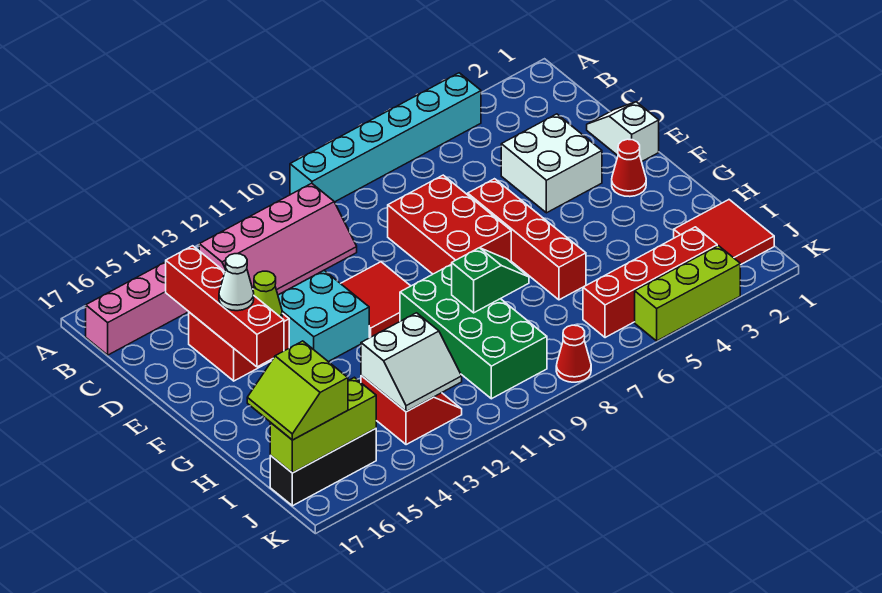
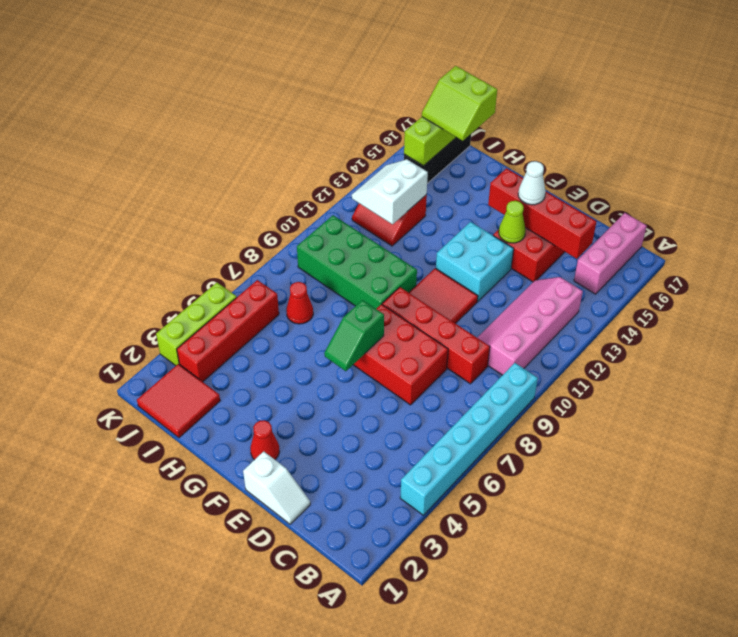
white 2x2 brick [501,114,602,213] -> none
red 1x4 brick [468,179,586,300] -> red 1x4 brick moved to [382,287,490,384]
green 1x2 slope [452,248,529,313] -> green 1x2 slope moved to [324,300,384,371]
lime 2x2 slope [247,341,348,440] -> lime 2x2 slope turned to [422,66,497,141]
red 1x1 cone [556,325,591,382] -> red 1x1 cone moved to [286,282,313,324]

